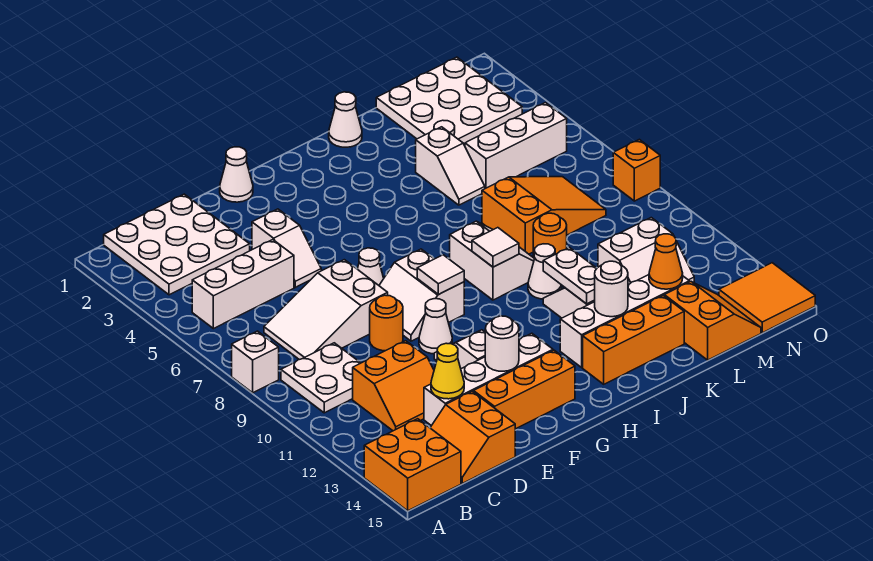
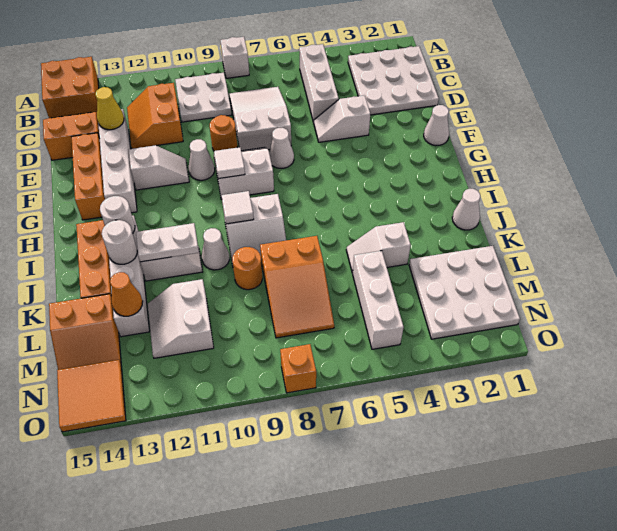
white 1x1 round brick [485,316,519,371] -> white 1x1 round brick moved to [100,196,135,233]

